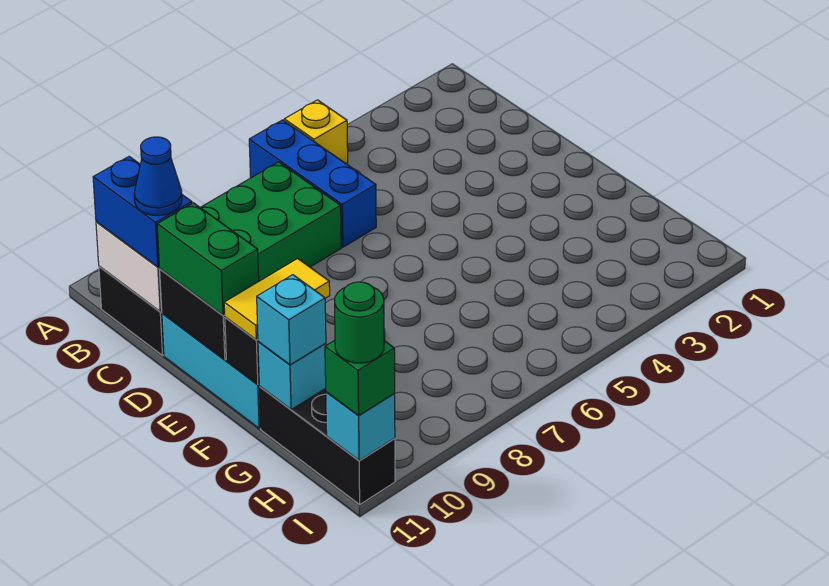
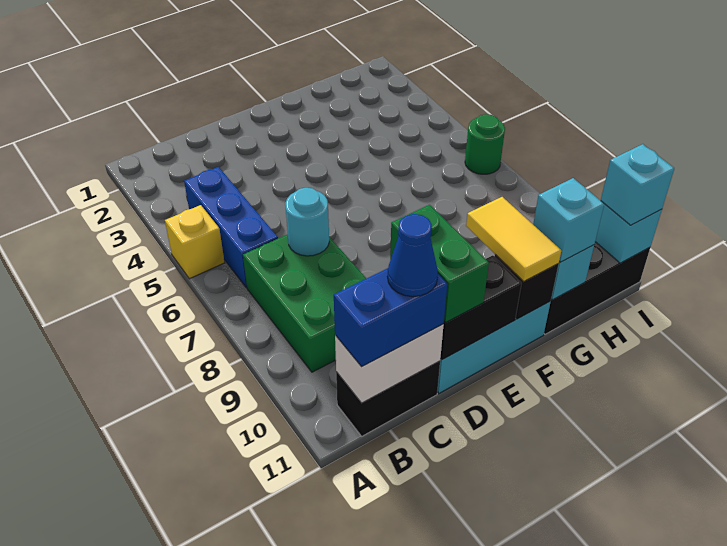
blue 1x3 brick [249,120,376,247] -> blue 1x3 brick turned to [184,167,278,288]
none -> cyan 1x1 round brick [285,188,329,256]
green 1x2 brick [157,203,259,315] -> green 1x2 brick turned to [390,205,489,322]
green 1x1 brick [325,340,395,415] -> cyan 1x1 brick [601,144,674,225]
green 1x1 round brick [335,282,384,363] -> green 1x1 round brick moved to [465,114,505,174]

